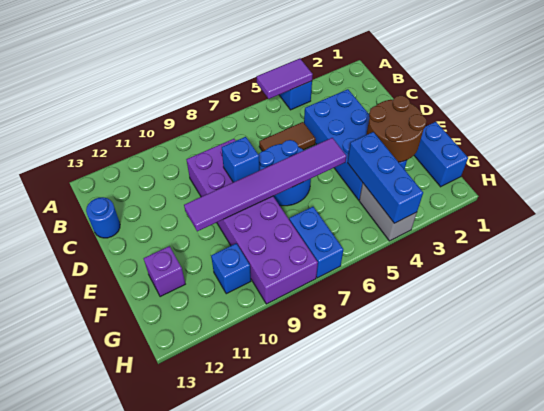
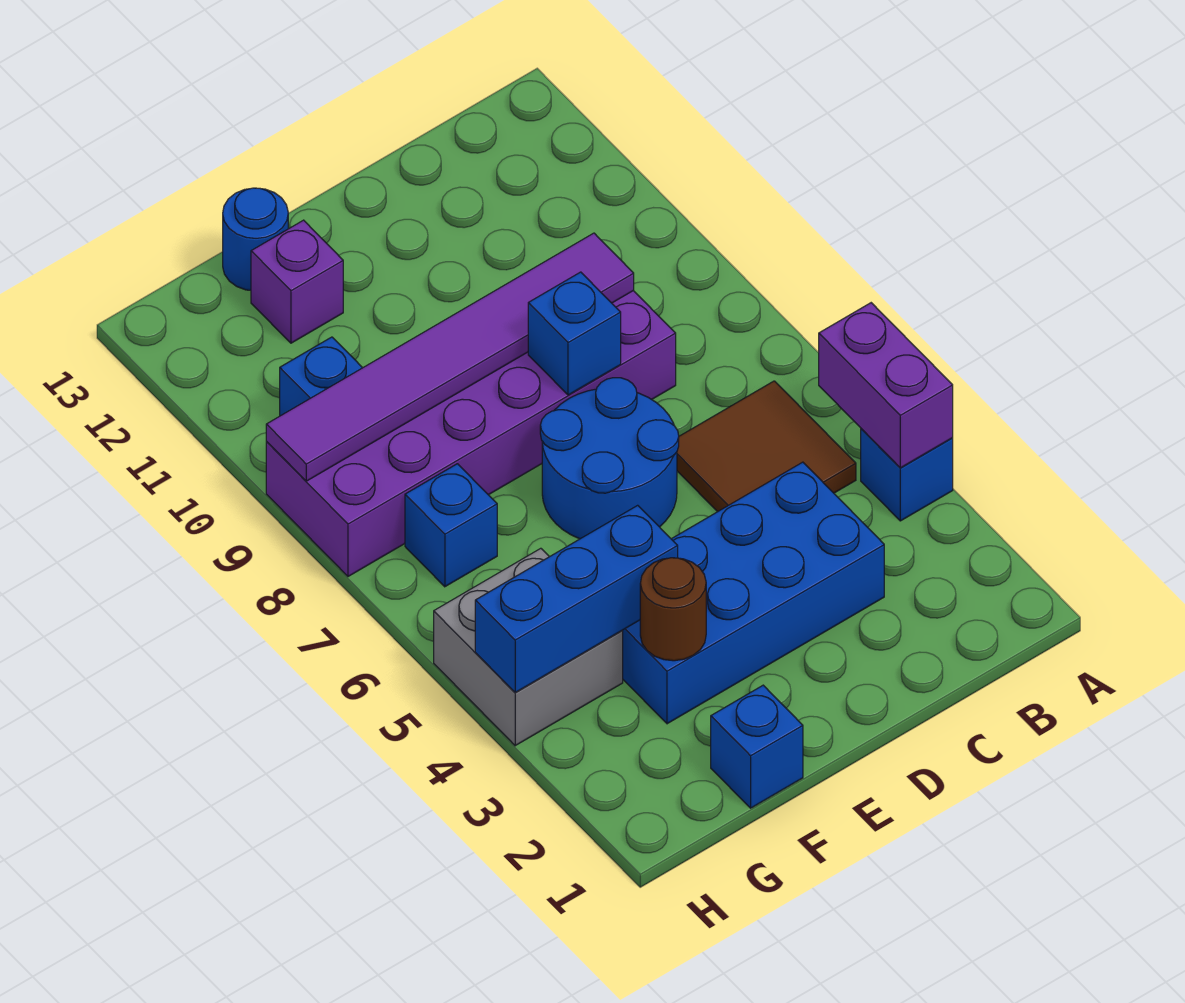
purple 1x2 tile [257,59,313,99] -> purple 1x2 brick [819,303,953,468]
brown 1x2 tile [259,122,316,151] -> brown 2x2 tile [677,381,856,512]
blue 1x1 round brick [86,197,120,238] -> blue 1x1 round brick moved to [223,188,288,290]
brown 2x2 round brick [366,95,427,162] -> brown 1x1 round brick [640,558,706,661]
purple 1x6 tile [184,138,346,231] -> purple 1x6 tile turned to [266,233,634,481]
blue 1x2 brick [414,122,468,187] -> blue 1x1 brick [711,685,803,808]
grey 1x2 brick [359,184,417,241] -> grey 2x2 brick [434,548,623,746]
blue 1x2 brick [289,207,343,278] -> blue 1x1 brick [405,464,497,587]

